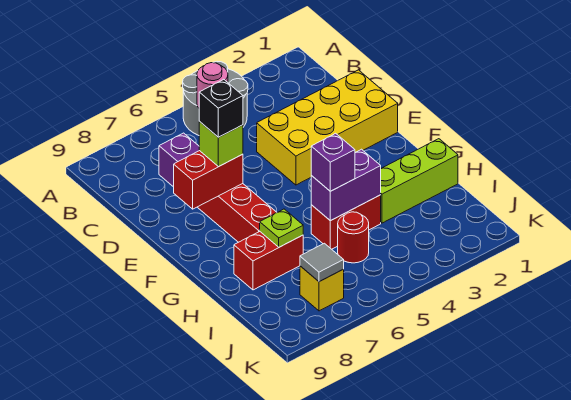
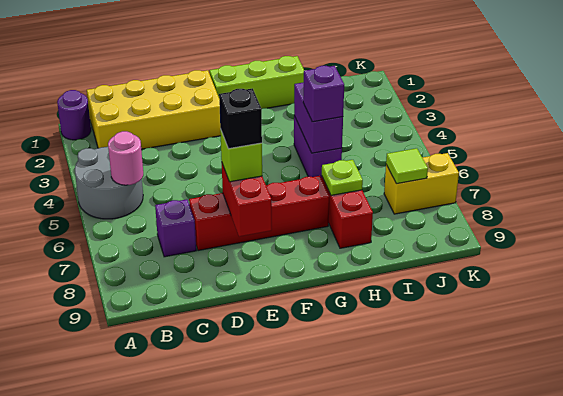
none -> purple 1x1 round brick [57,90,91,140]
yellow 2x4 brick [257,70,398,185] -> yellow 2x4 brick turned to [87,70,221,149]
lime 1x3 brick [381,139,458,223] -> lime 1x3 brick turned to [209,56,304,109]
red 1x2 brick [311,195,381,249] -> purple 1x2 brick [294,116,342,178]
red 1x1 round brick [338,212,369,263] -> none
yellow 1x1 brick [300,266,344,311] -> yellow 1x2 brick [384,153,459,214]
grey 1x1 tile [300,243,344,282] -> lime 1x1 tile [386,148,428,184]

